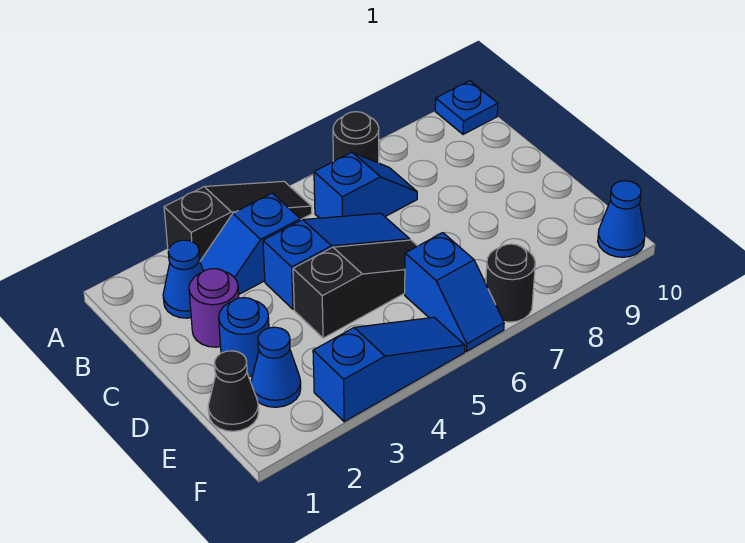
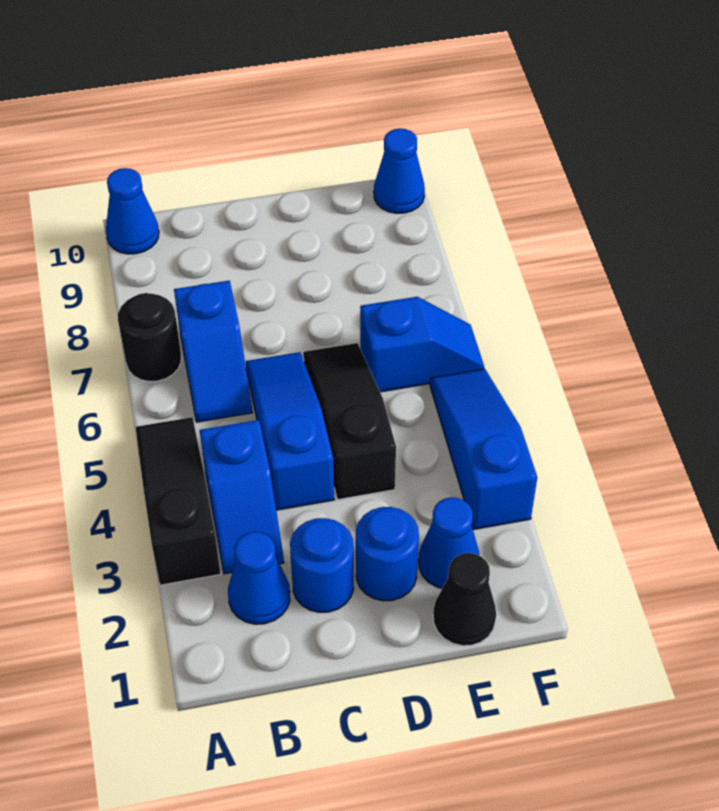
blue 1x1 plate [435,81,498,134] -> blue 1x1 cone [106,168,159,254]
blue 1x2 slope [314,152,417,218] -> blue 1x2 slope turned to [174,281,252,422]
purple 1x1 round brick [189,269,239,347] -> blue 1x1 round brick [290,518,354,612]
black 1x1 round brick [486,244,535,322] -> none

